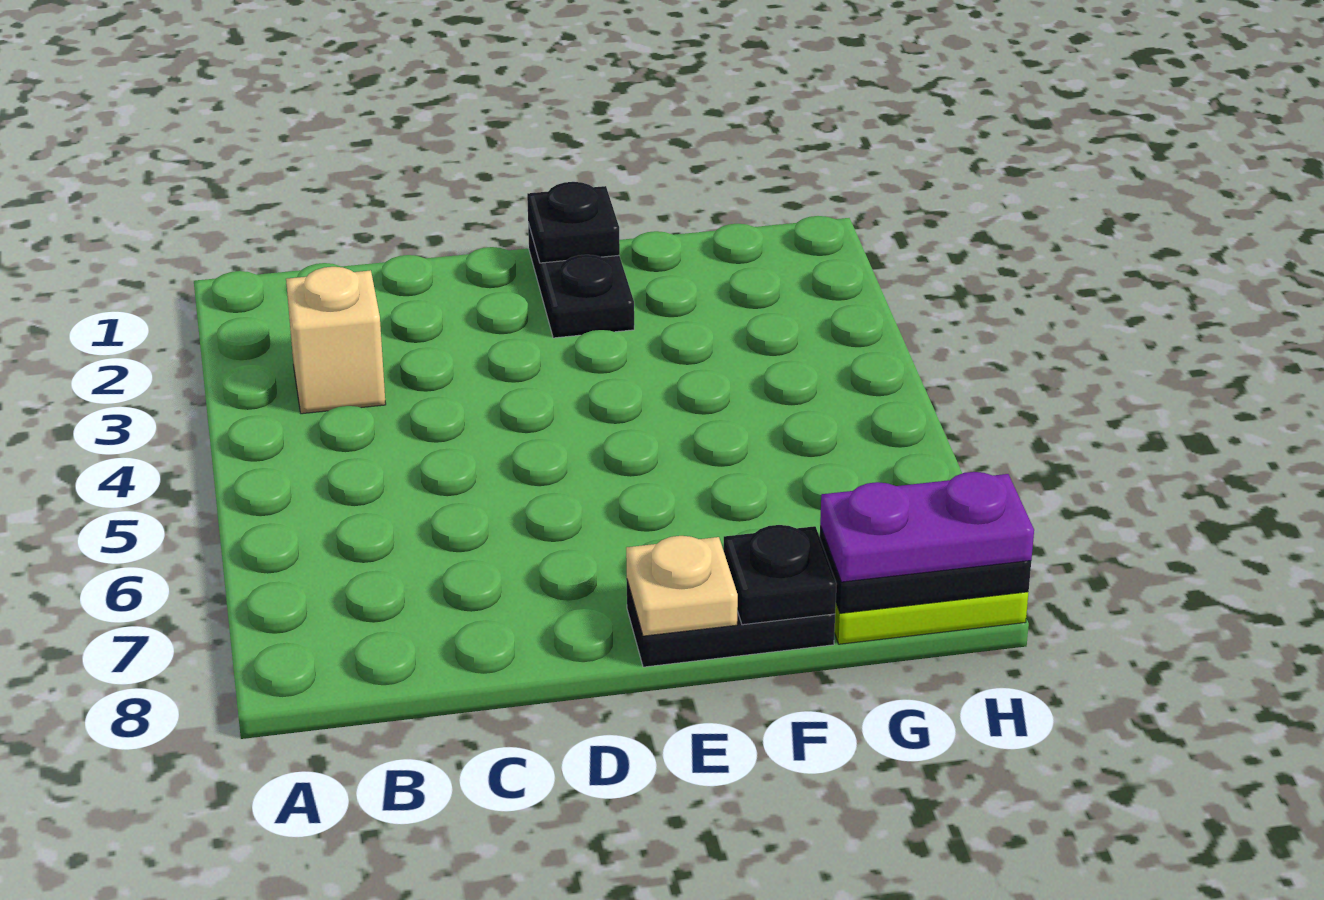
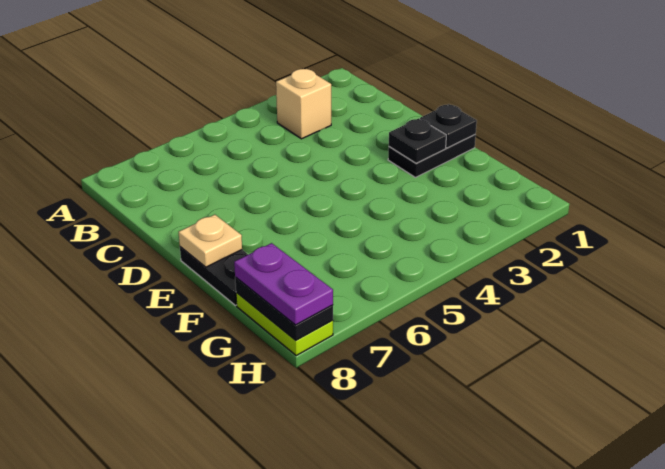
black 1x1 plate [724,525,837,625] -> black 1x1 plate moved to [389,118,446,163]

